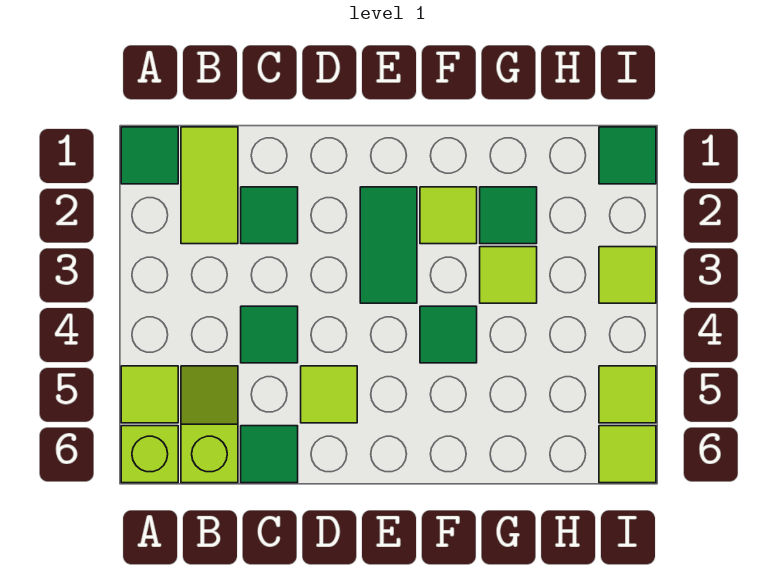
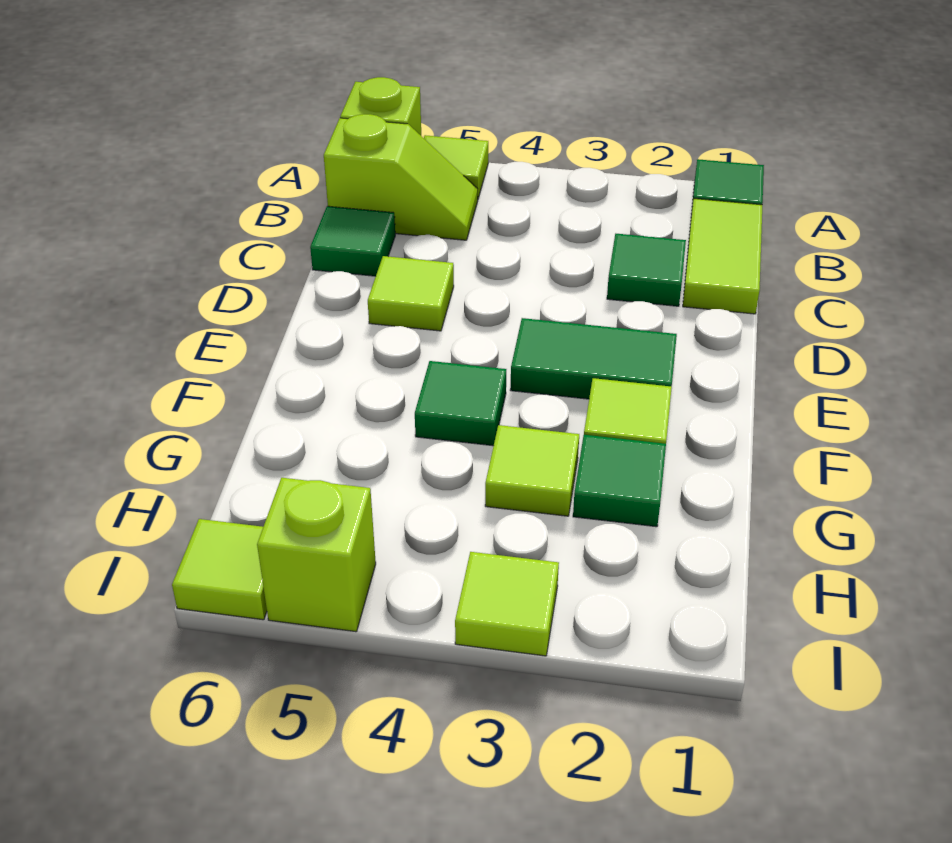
lime 1x2 tile [181,127,238,244] -> lime 1x2 tile turned to [683,199,762,314]
green 1x1 tile [241,306,298,363] -> none
green 1x1 tile [599,127,656,184] -> none
lime 1x1 tile [599,366,656,423] -> lime 1x1 brick [257,478,376,632]

